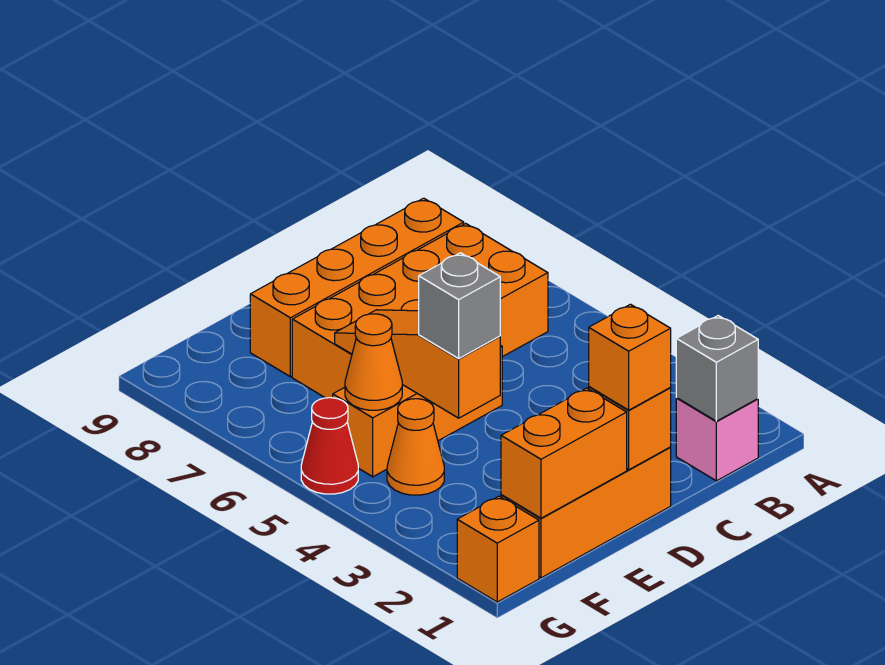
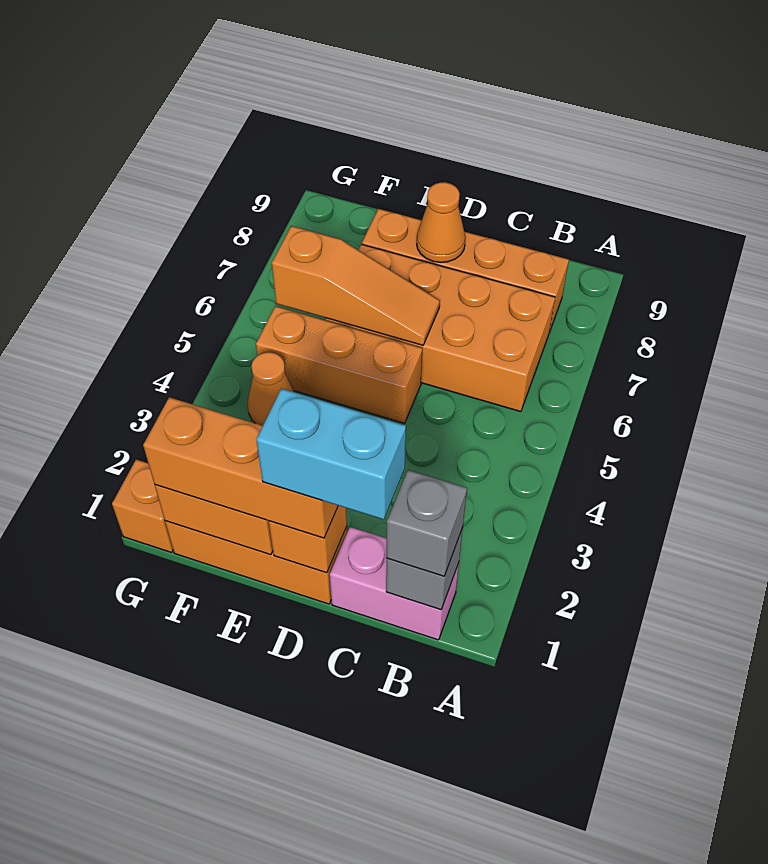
pink 1x1 brick [676,398,758,481] -> pink 1x2 brick [330,527,459,640]
none -> cyan 1x2 brick [256,389,406,519]
orange 1x1 brick [589,304,671,410] -> orange 1x3 brick [143,397,338,538]
orange 1x3 slope [335,310,500,418] -> orange 1x3 slope turned to [272,226,440,345]
grey 1x1 brick [419,253,500,358] -> grey 1x1 brick moved to [387,470,467,576]
orange 1x1 cone [345,314,402,410] -> orange 1x1 cone moved to [417,182,466,263]
red 1x1 cone [301,398,358,494] -> none

